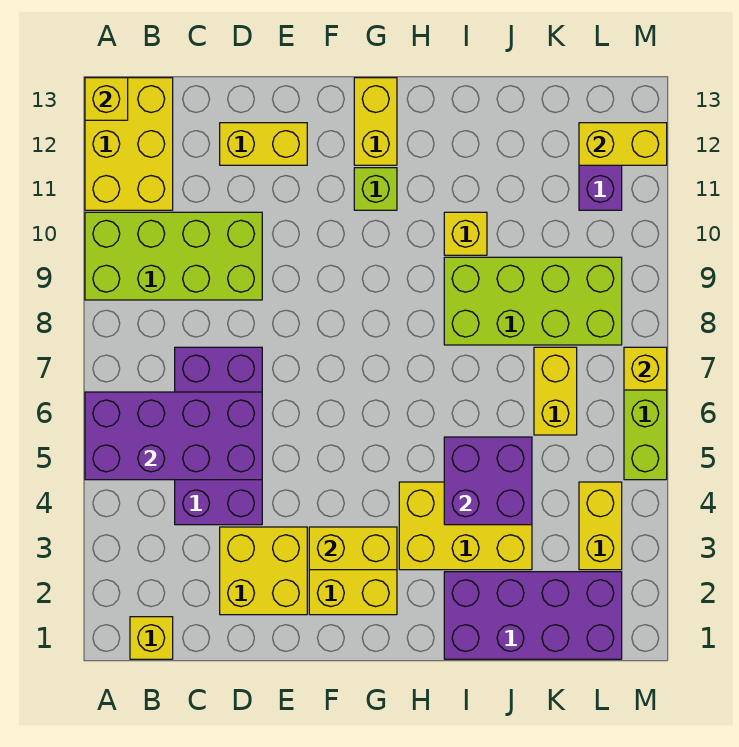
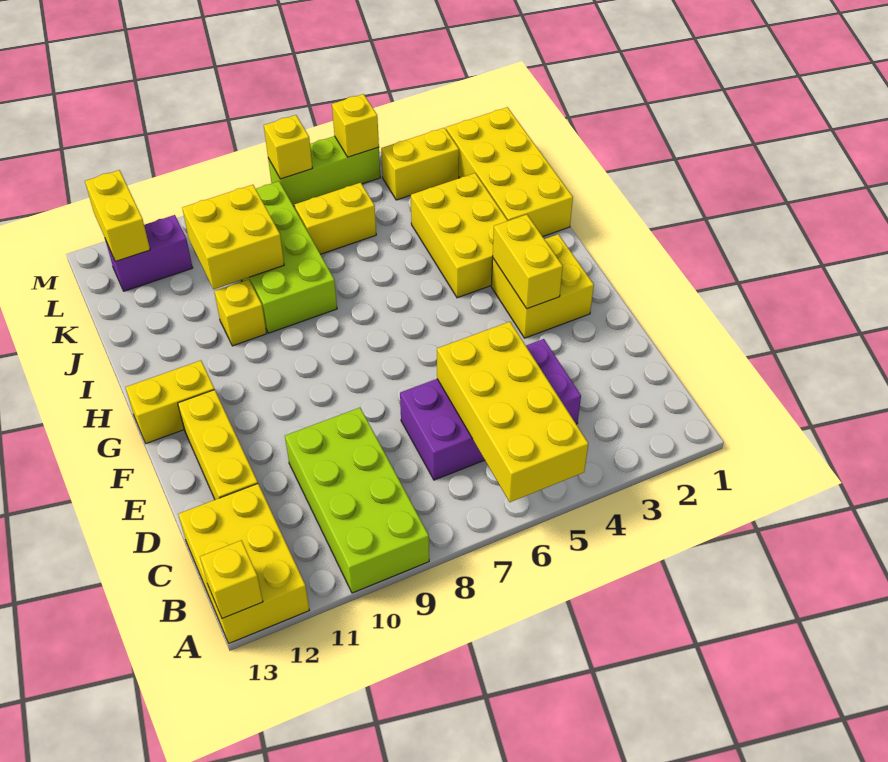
purple 2x4 brick [85,392,262,480] -> yellow 2x4 brick [437,322,588,502]
yellow 2x3 brick [85,78,173,210] -> yellow 2x3 brick turned to [178,484,309,643]
yellow 1x1 brick [130,617,173,659] -> yellow 1x1 brick moved to [332,94,379,157]
yellow 2x2 brick [220,527,307,615] -> yellow 2x2 brick moved to [182,185,284,289]
yellow 1x2 brick [220,123,307,165] -> yellow 1x3 brick [178,390,258,500]
lime 1x1 brick [354,168,397,210] -> none
purple 2x4 brick [444,572,622,659] -> yellow 2x4 brick [446,107,573,237]
purple 2x2 brick [444,437,532,525] -> none

